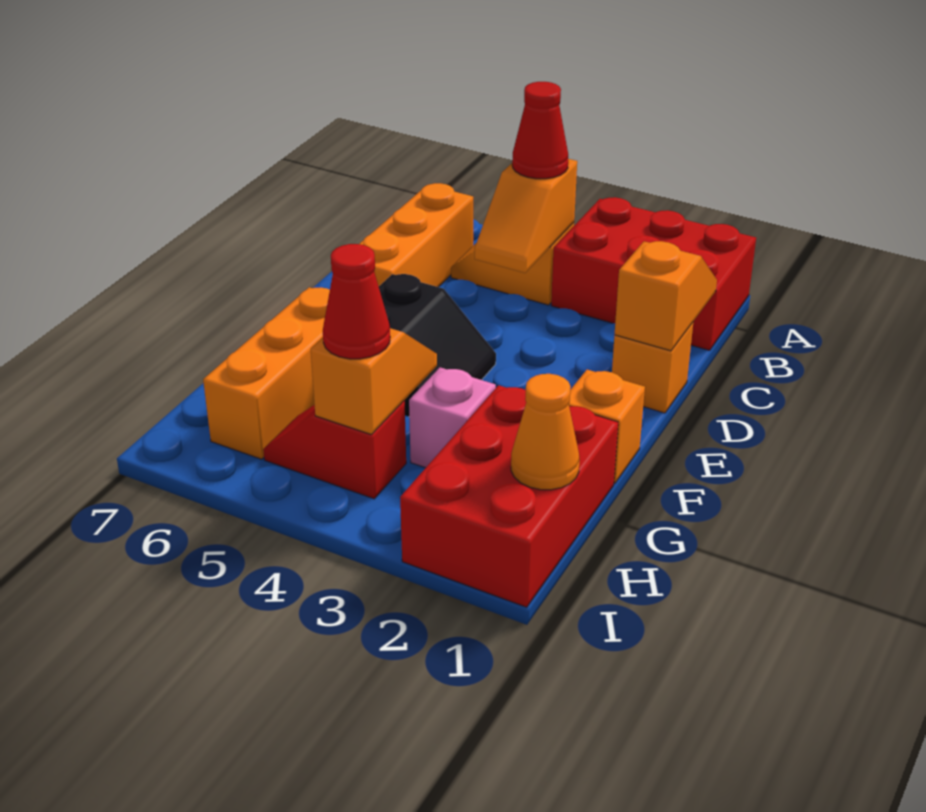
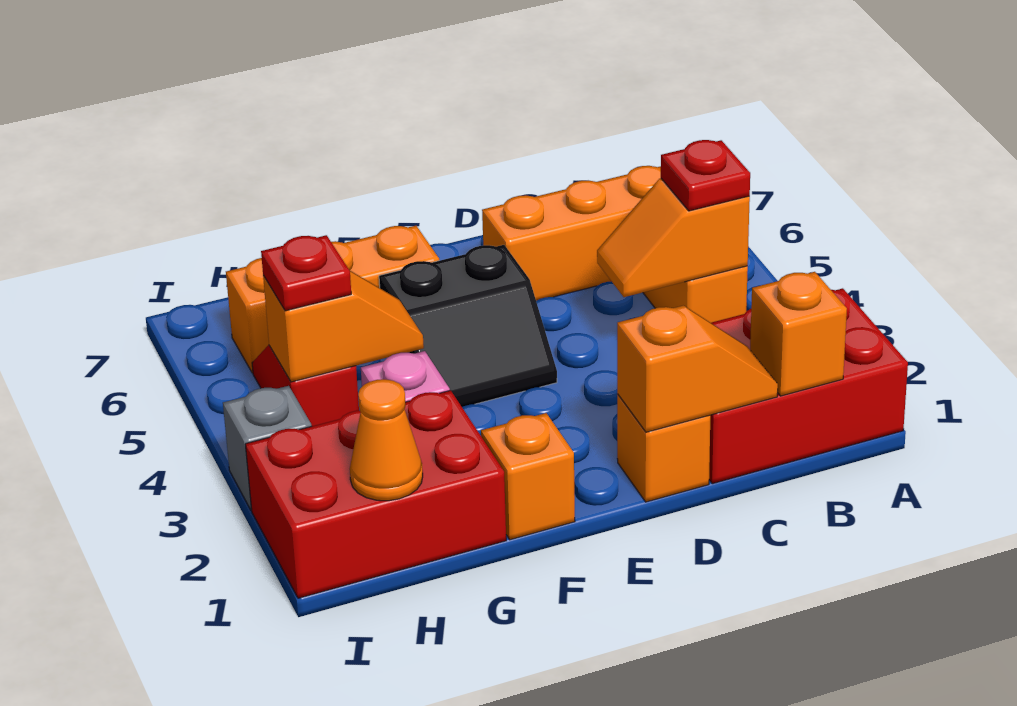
red 2x3 brick [551,197,756,350] -> red 2x3 brick turned to [709,288,908,484]
none -> orange 1x1 brick [750,272,847,396]
red 1x1 cone [512,82,568,179] -> red 1x1 plate [661,140,750,211]
red 1x1 cone [323,244,390,359] -> red 1x1 plate [261,235,351,311]
none -> grey 1x1 brick [223,386,312,510]

